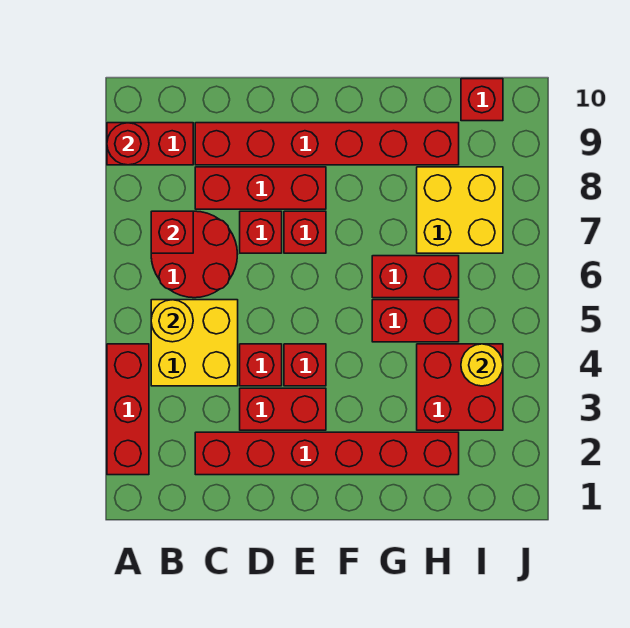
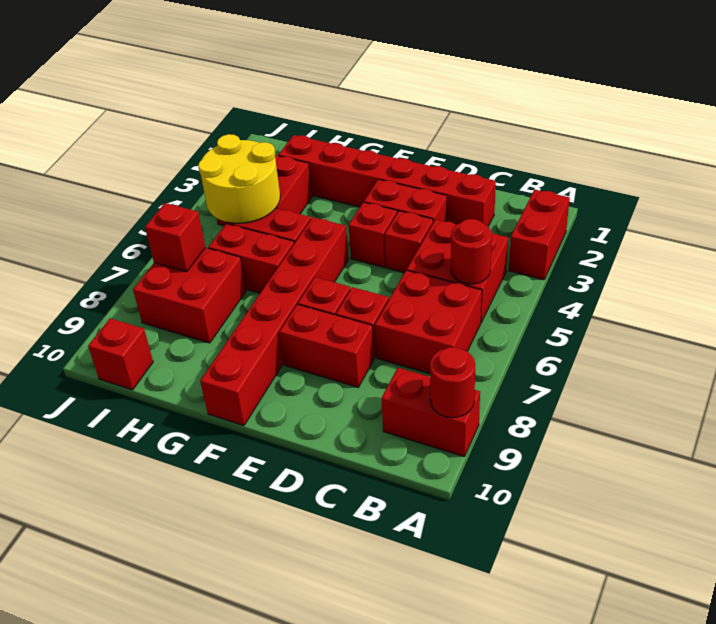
red 1x3 brick [107,344,149,475] -> red 1x2 brick [509,190,570,280]
yellow 2x2 brick [151,300,238,386] -> red 2x2 brick [407,220,508,322]
yellow 1x1 round brick [151,300,193,342] -> red 1x1 round brick [451,219,492,284]
red 2x2 round brick [151,211,238,298] -> red 2x2 brick [375,270,482,374]
red 1x1 brick [151,211,193,253] -> red 1x1 brick moved to [145,203,205,272]
red 1x3 brick [195,167,326,209] -> red 1x2 brick [279,305,374,387]
red 1x6 brick [195,123,459,165] -> red 1x6 brick turned to [200,217,349,426]
yellow 2x2 brick [417,167,503,253] -> red 2x2 brick [133,248,246,343]
yellow 1x1 round brick [461,344,503,386] -> yellow 2x2 round brick [198,134,280,223]

